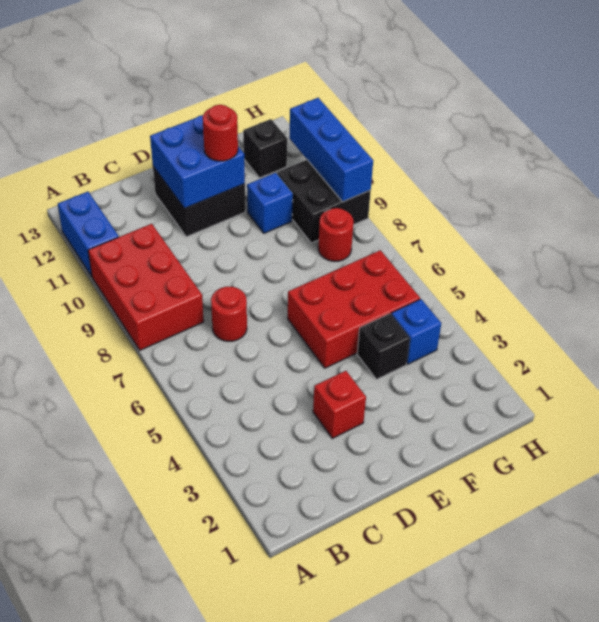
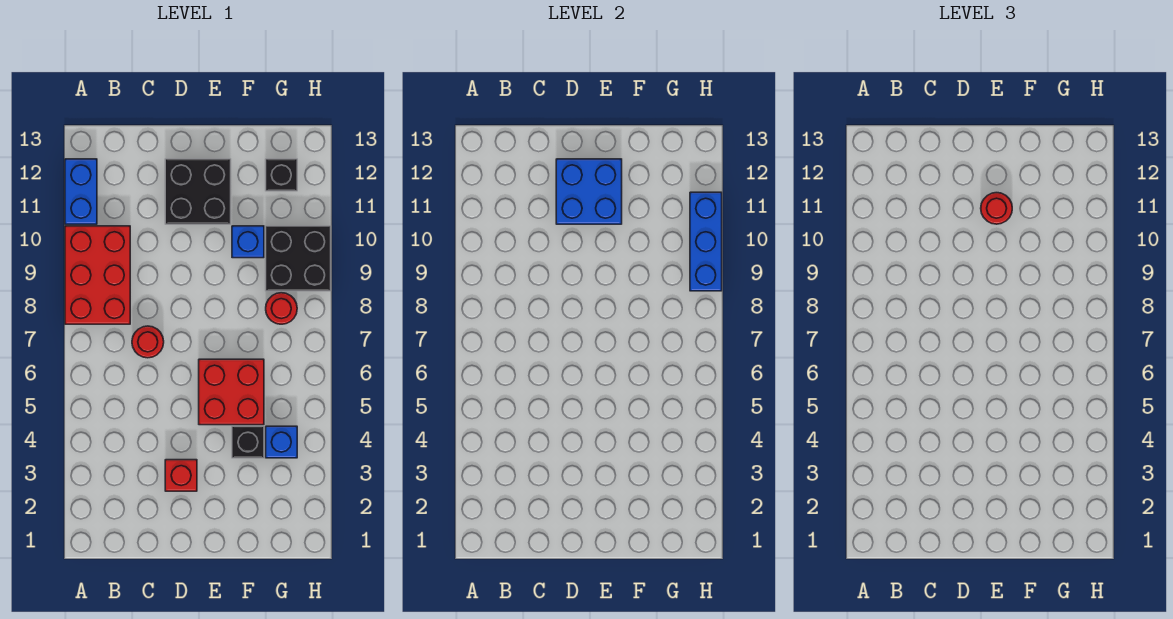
red 2x3 brick [288,250,420,368] -> red 2x2 brick [199,359,264,425]

